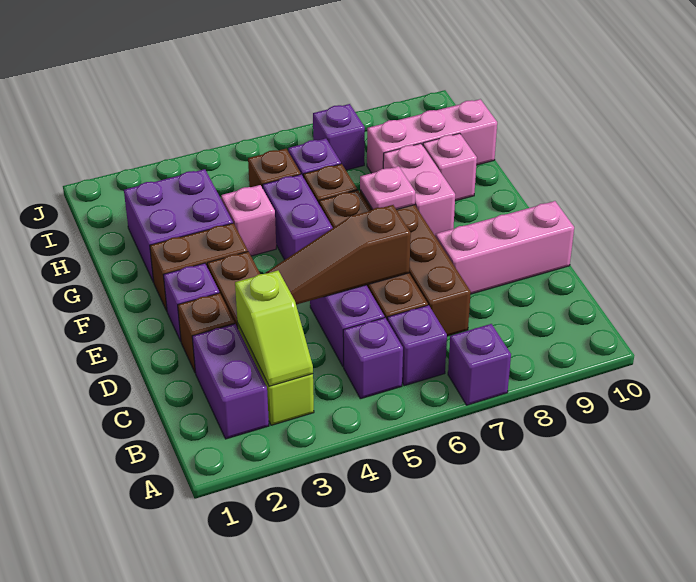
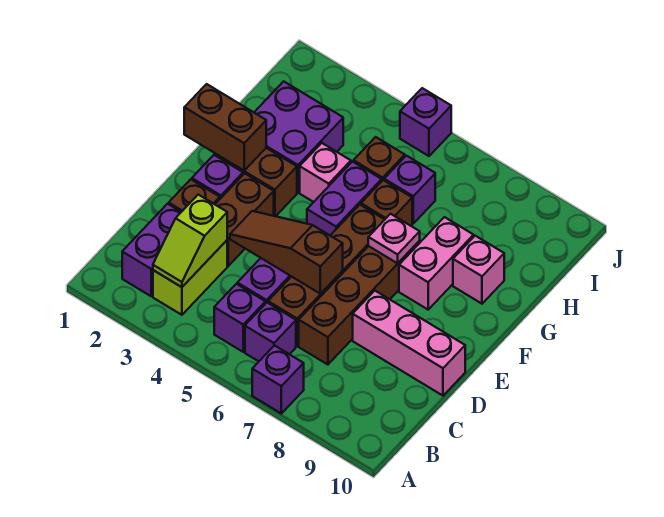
none -> brown 1x2 brick [184,84,266,171]
pink 1x3 brick [367,99,497,173] -> none
purple 1x1 brick [313,104,365,170] -> purple 1x1 brick moved to [400,88,451,156]

